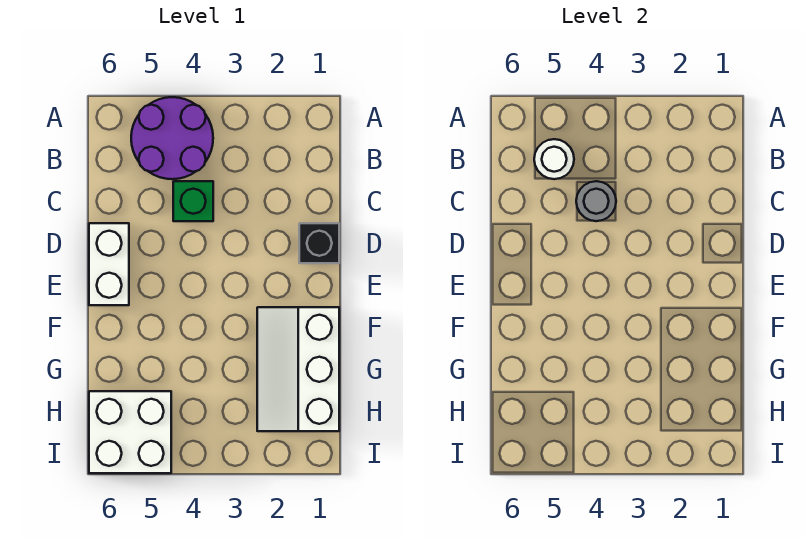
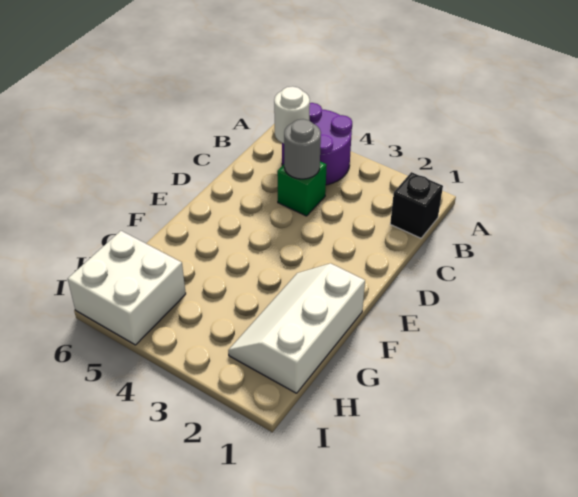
black 1x1 brick [299,223,339,263] -> black 1x1 brick moved to [390,172,443,238]
white 1x2 brick [89,223,129,305] -> none

